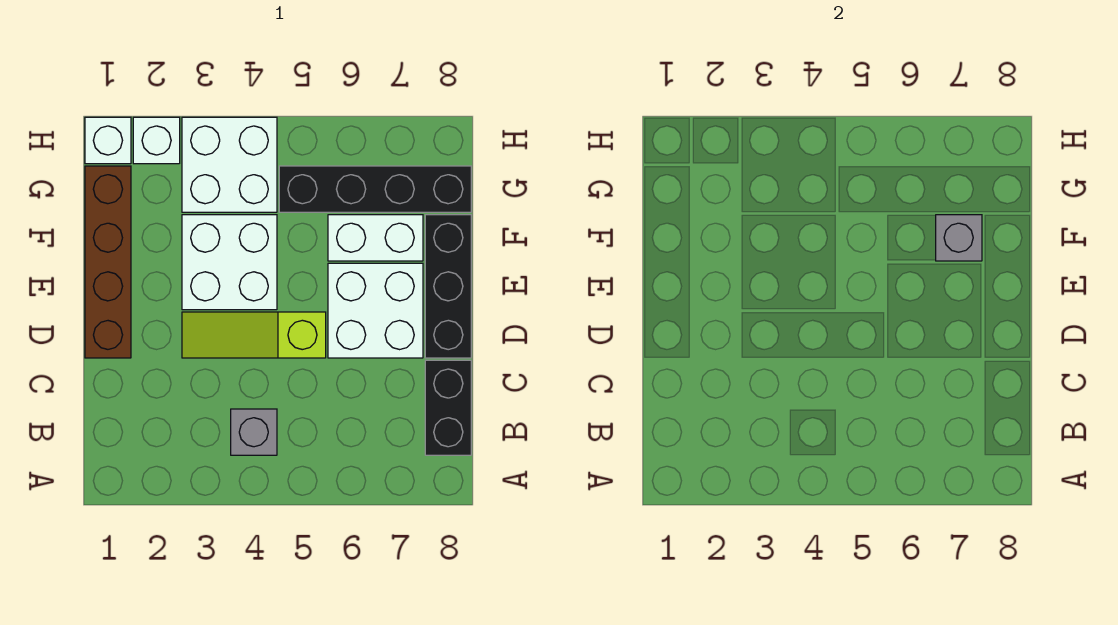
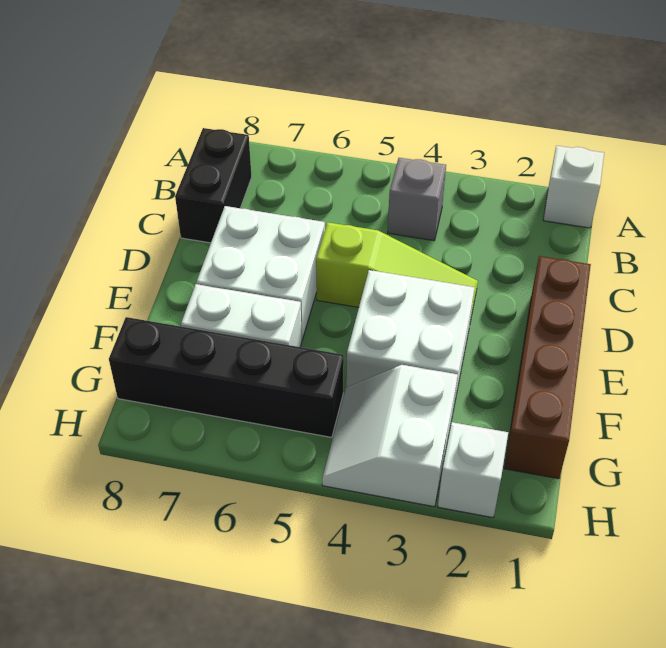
black 1x3 brick [425,215,471,358] -> none
grey 1x1 brick [936,215,982,261] -> none
white 2x2 brick [182,117,277,212] -> white 2x2 slope [322,365,458,507]
white 1x1 brick [85,117,131,164] -> white 1x1 brick moved to [543,146,604,228]

